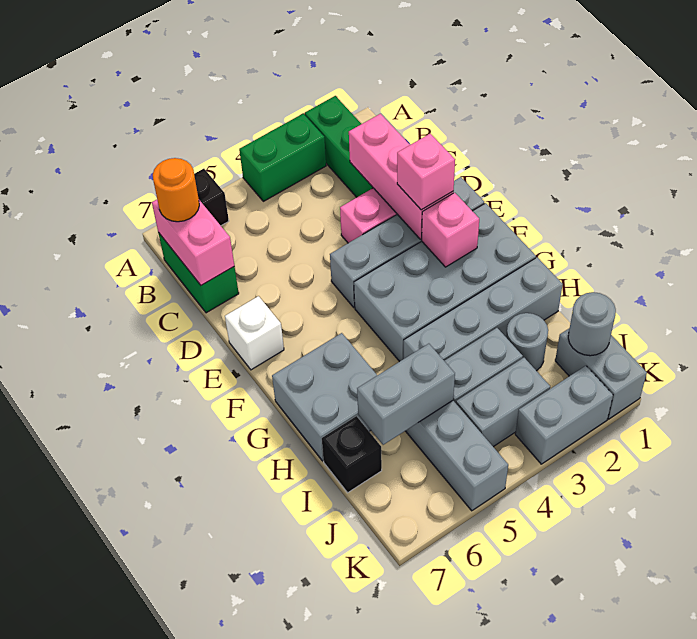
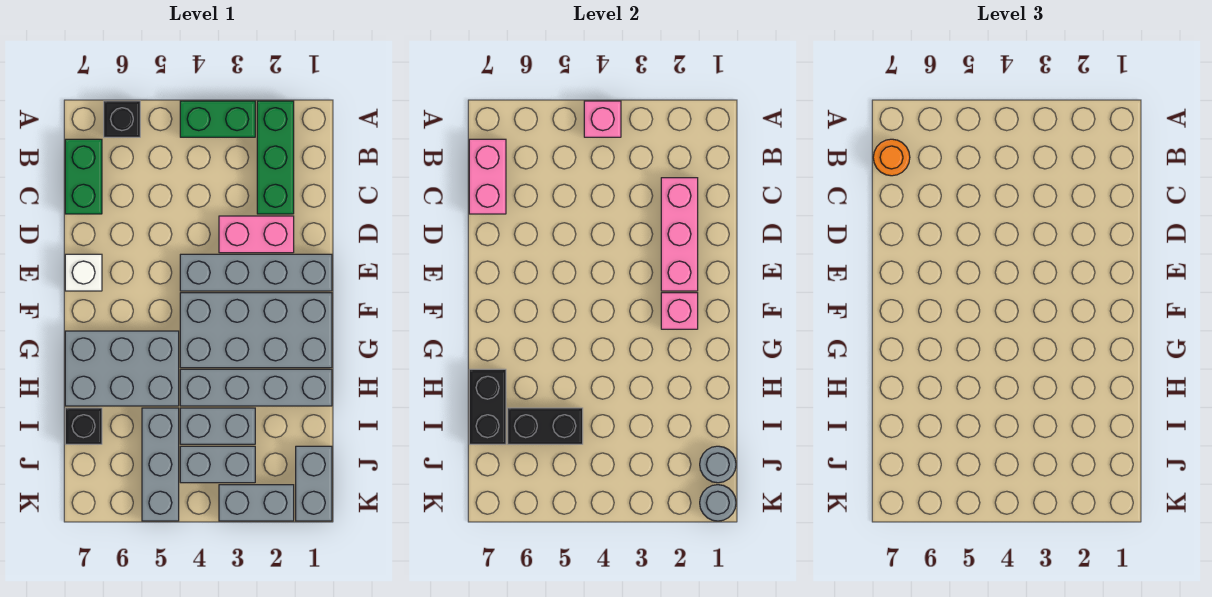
pink 1x1 brick [397,134,455,210] -> pink 1x1 brick moved to [584,101,621,137]
grey 2x2 brick [272,333,377,461] -> grey 2x3 brick [65,331,179,406]
none -> black 1x2 brick [469,369,506,444]
grey 1x1 round brick [506,313,548,371] -> grey 1x1 round brick moved to [700,485,736,521]
grey 1x2 brick [357,344,455,445] -> black 1x2 brick [508,408,583,444]

